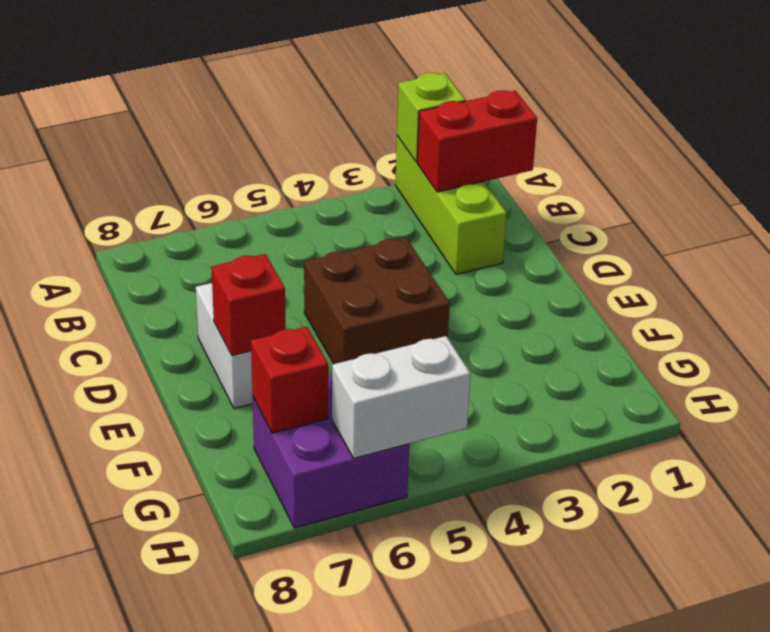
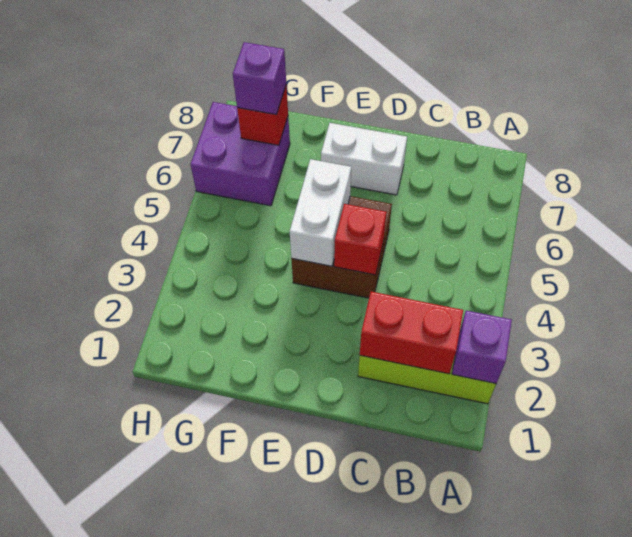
lime 1x1 brick [397,73,465,162] -> purple 1x1 brick [452,310,512,384]
red 1x2 brick [417,90,537,192] -> red 1x2 brick turned to [360,292,463,374]
red 1x1 brick [211,254,286,356] -> red 1x1 brick moved to [334,204,387,275]
none -> purple 1x1 brick [233,42,286,115]
white 1x2 brick [332,336,471,458] -> white 1x2 brick moved to [290,159,351,266]

